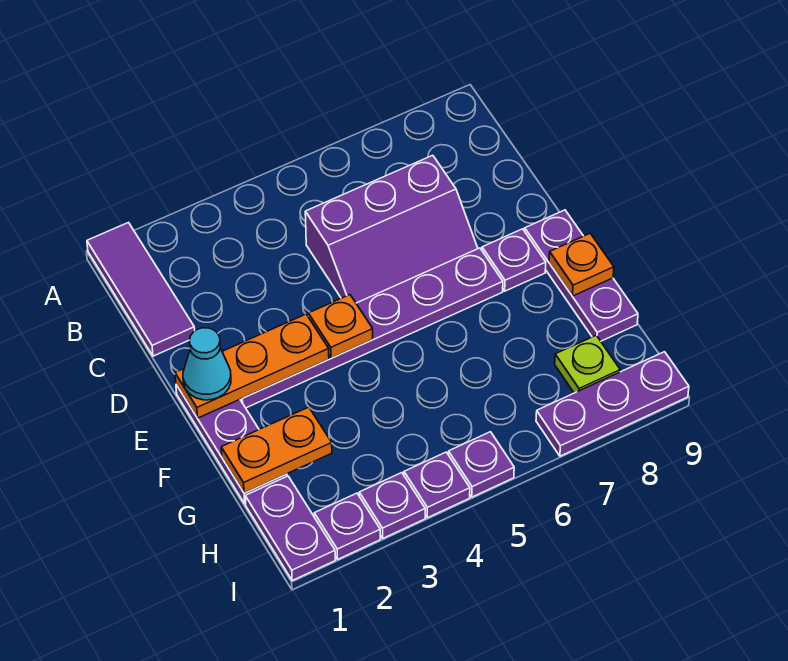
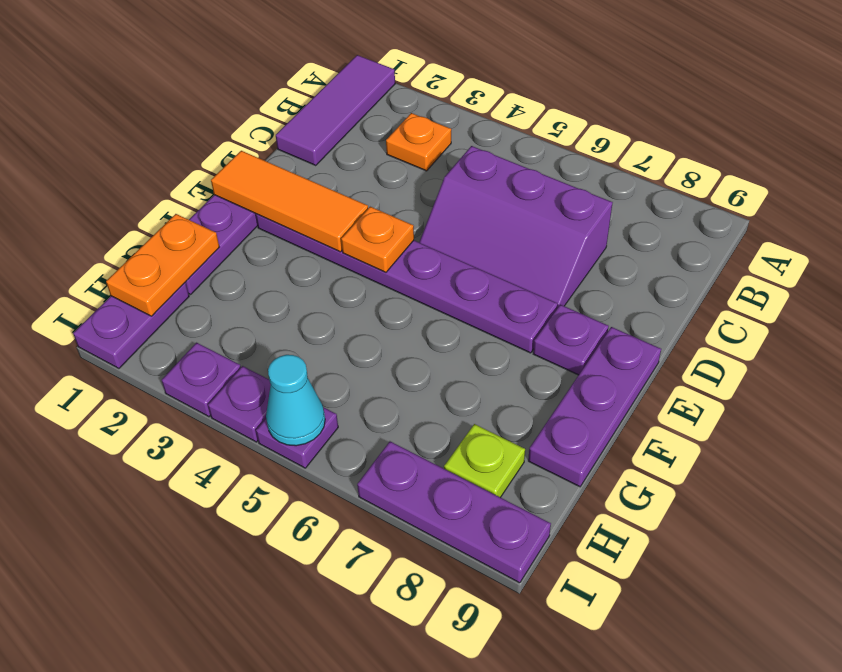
orange 1x3 plate [175,314,329,418] -> orange 1x3 tile [211,151,368,252]
cyan 1x1 cone [183,328,231,400] -> cyan 1x1 cone moved to [266,355,325,446]
orange 1x1 plate [549,234,614,296] -> orange 1x1 plate moved to [386,113,451,171]
orange 1x2 plate [221,407,332,493] -> orange 1x2 plate turned to [106,214,219,316]
purple 1x1 plate [314,493,380,559] -> none

